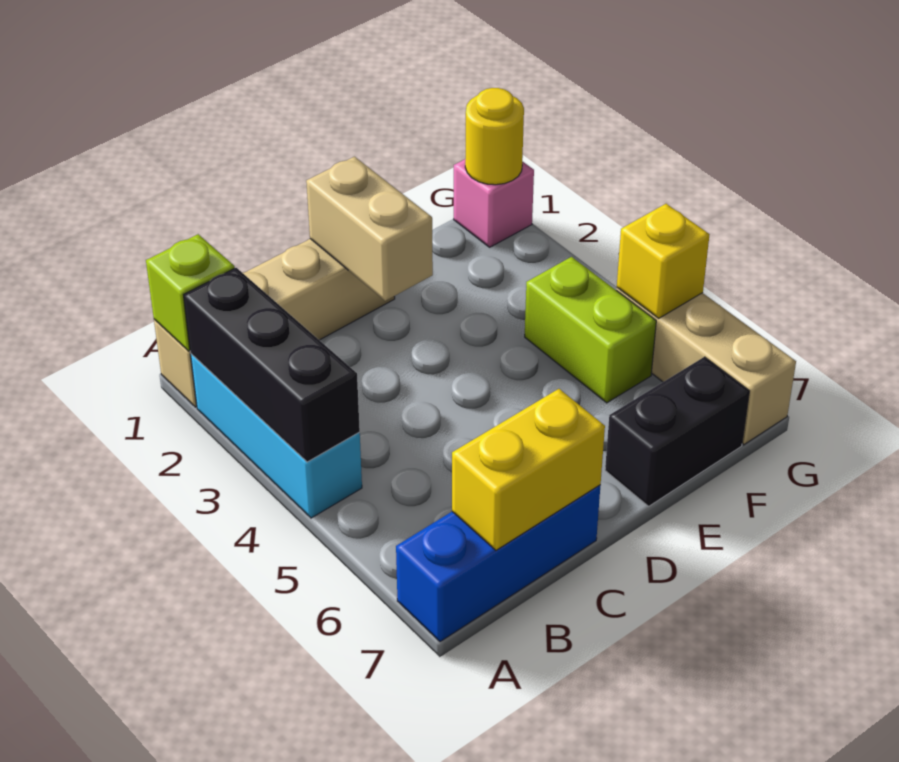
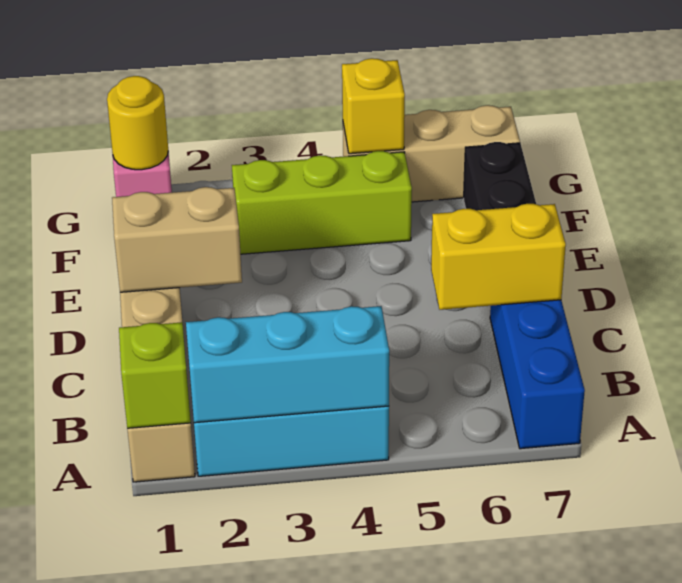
black 1x3 brick [184,268,360,462] -> cyan 1x3 brick [186,306,389,423]
yellow 1x2 brick [452,389,605,550] -> yellow 1x2 brick turned to [431,204,566,310]
lime 1x2 brick [525,257,656,403] -> lime 1x3 brick [232,151,412,254]

